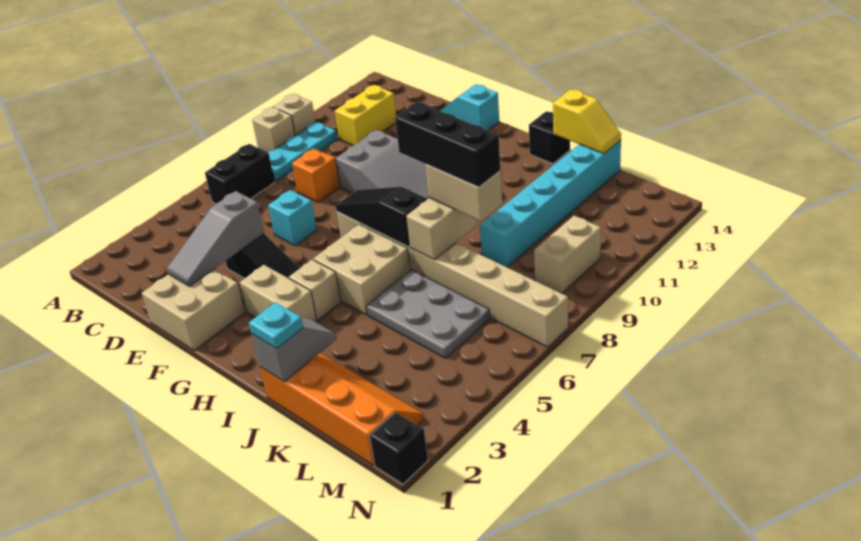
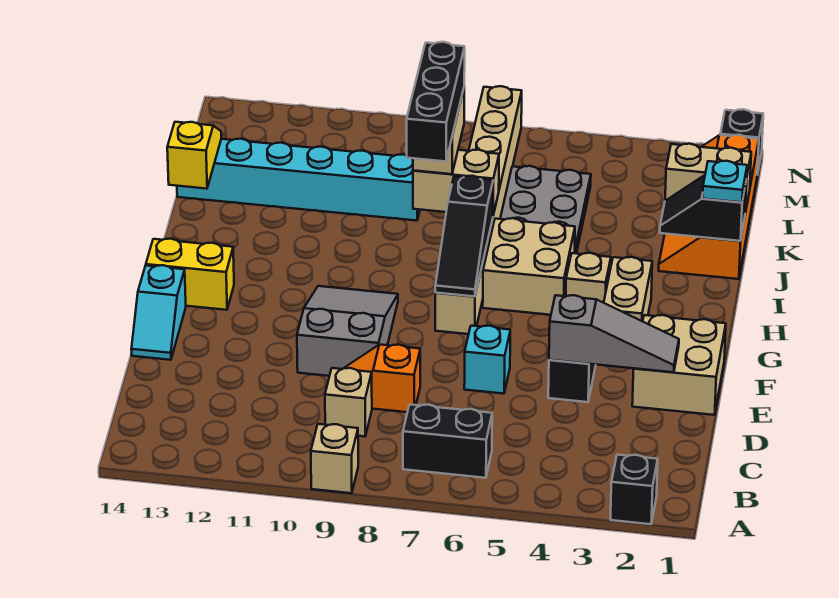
tan 1x1 brick [273,94,315,135] -> tan 1x1 brick moved to [325,368,372,436]
cyan 1x3 plate [268,122,337,181] -> none
yellow 1x2 brick [335,85,396,146] -> yellow 1x2 brick moved to [146,239,234,310]
black 1x1 brick [529,111,570,164] -> black 1x1 brick moved to [610,455,658,524]
grey 1x2 slope [252,318,336,381] -> black 1x2 slope [660,175,747,241]
tan 1x2 brick [534,216,601,293] -> tan 1x2 brick moved to [665,144,751,213]

